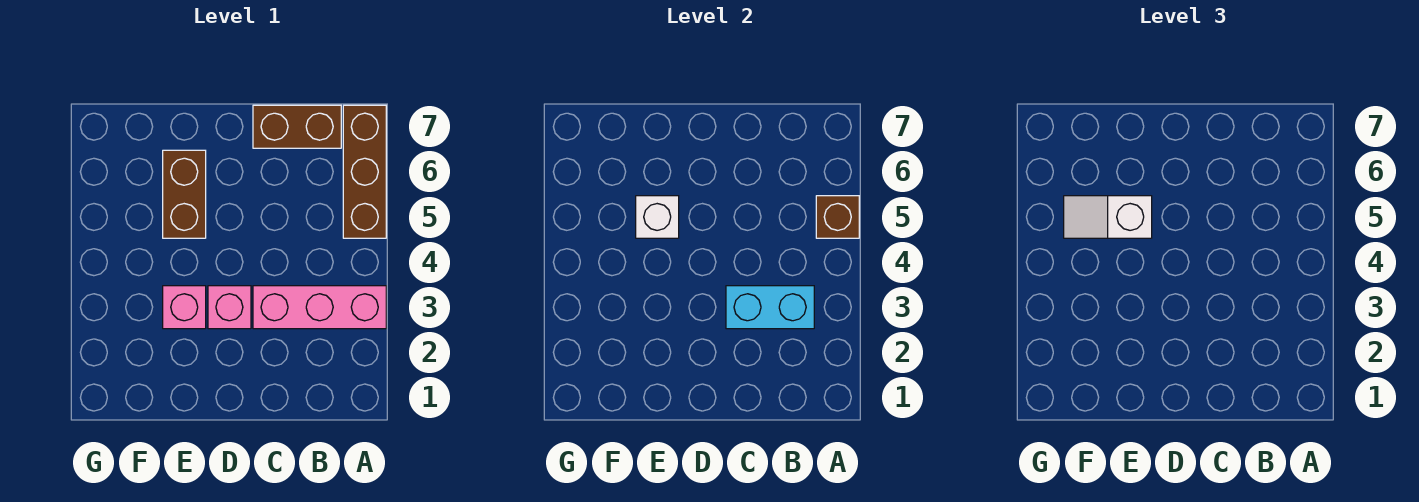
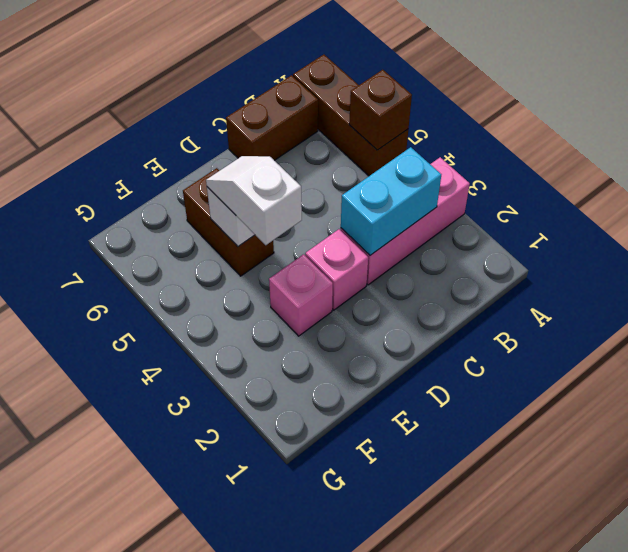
white 1x2 slope [1064,196,1152,238] -> white 1x2 slope turned to [206,156,302,245]

